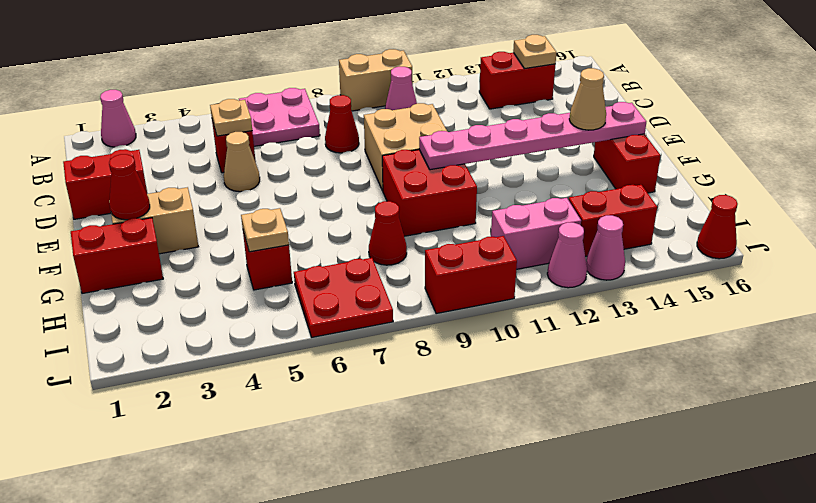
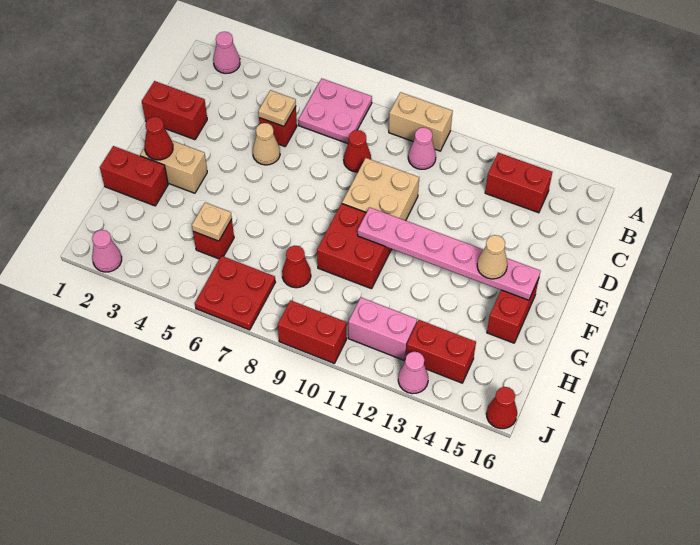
tan 1x1 plate [513,35,557,69] -> none
pink 1x1 cone [547,222,587,288] -> pink 1x1 cone moved to [92,230,122,272]

